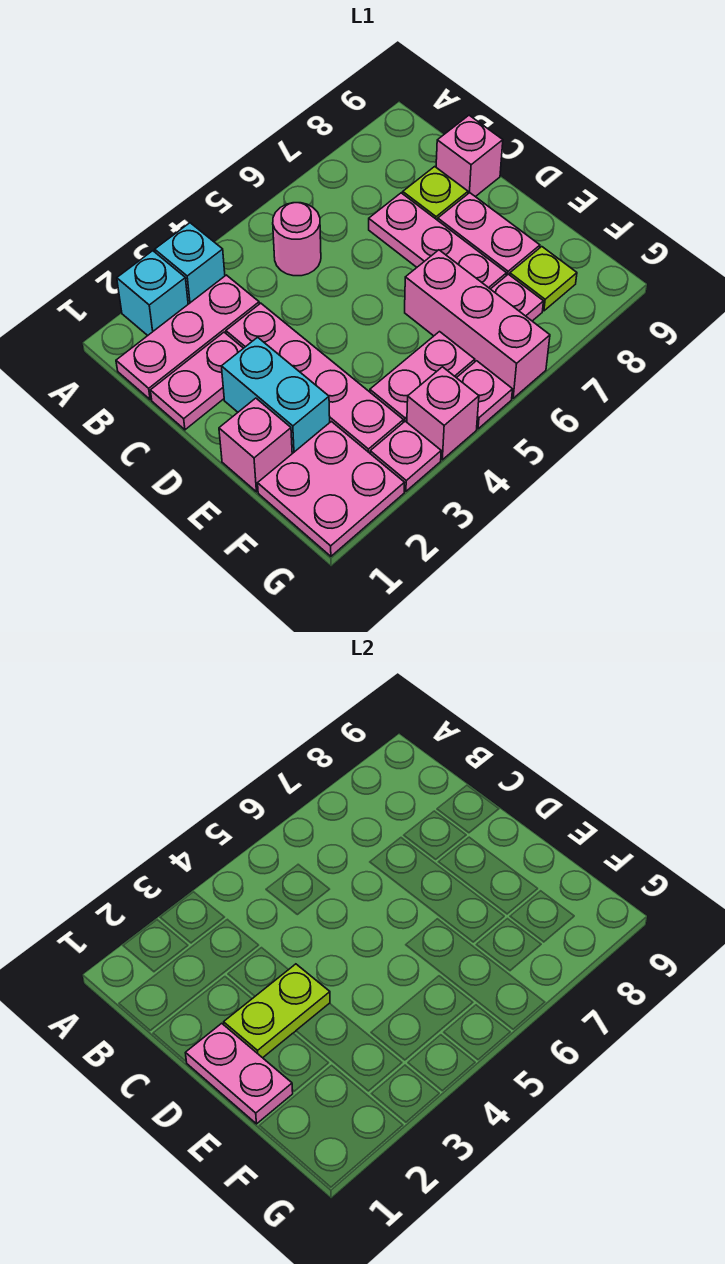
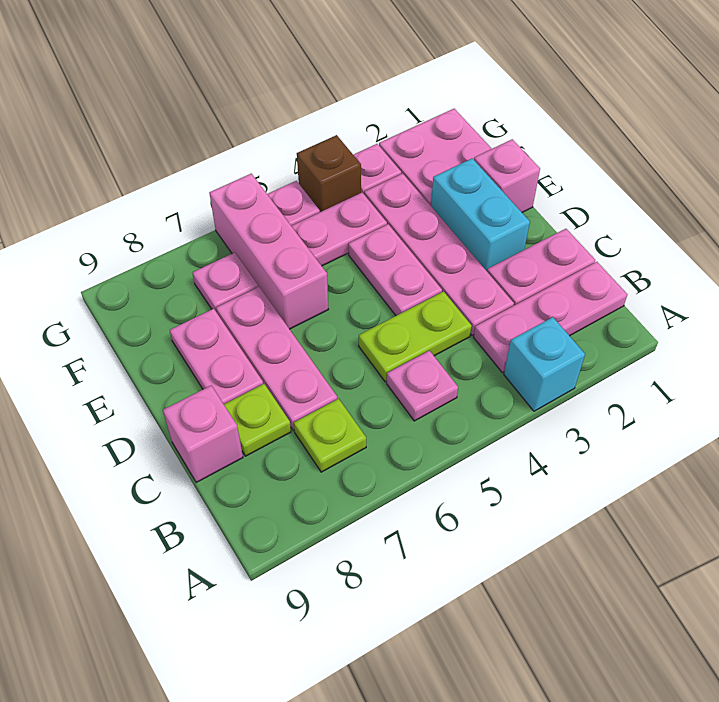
cyan 1x1 brick [117,251,188,336] -> none
pink 1x1 round brick [273,203,321,276] -> pink 1x1 plate [387,351,458,421]
pink 1x2 plate [186,1023,293,1124] -> pink 1x2 plate moved to [348,224,442,316]
lime 1x2 plate [224,964,330,1058] -> lime 1x2 plate moved to [359,292,472,382]
lime 1x1 plate [510,247,577,311] -> lime 1x1 plate moved to [294,399,366,472]
pink 1x1 brick [407,367,479,460] -> brown 1x1 brick [297,135,361,212]

